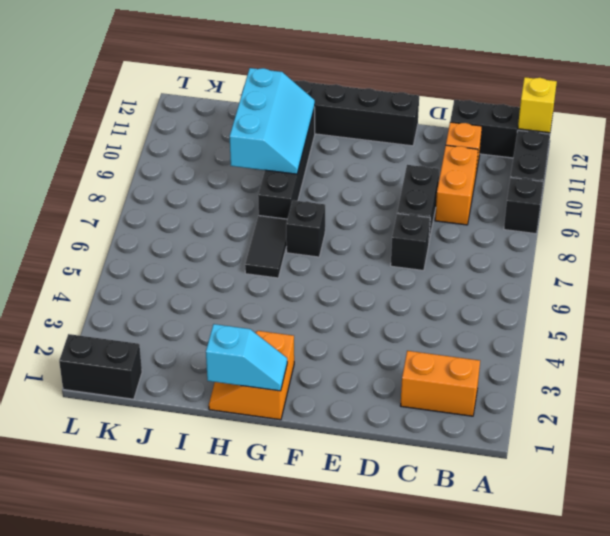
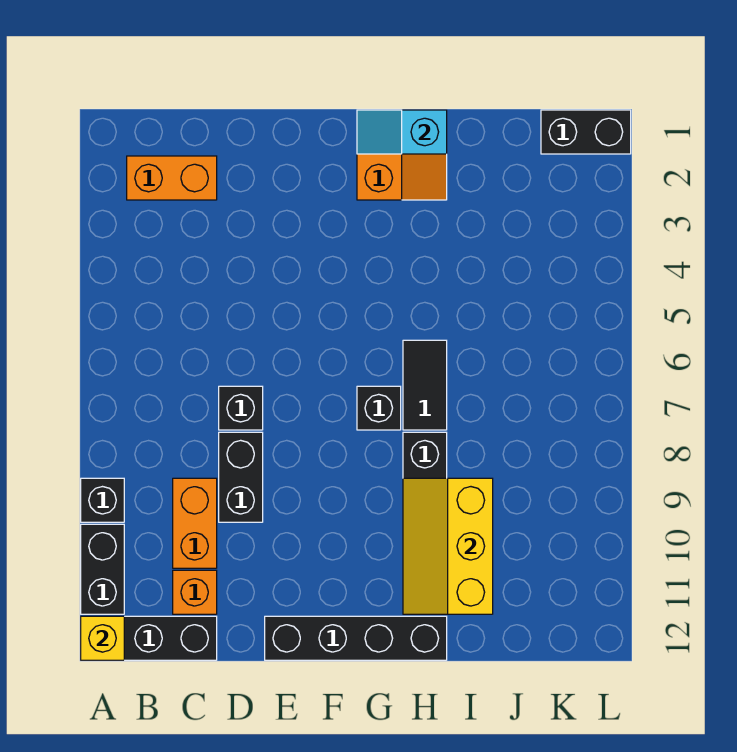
cyan 2x3 slope [230,68,315,174] -> yellow 2x3 slope [403,478,493,614]

